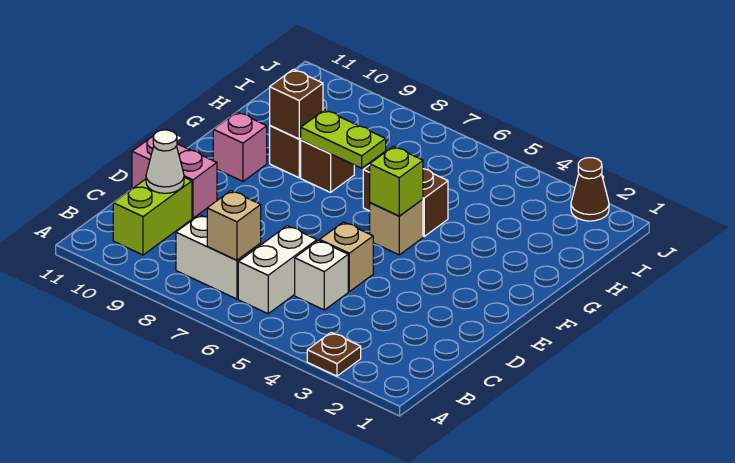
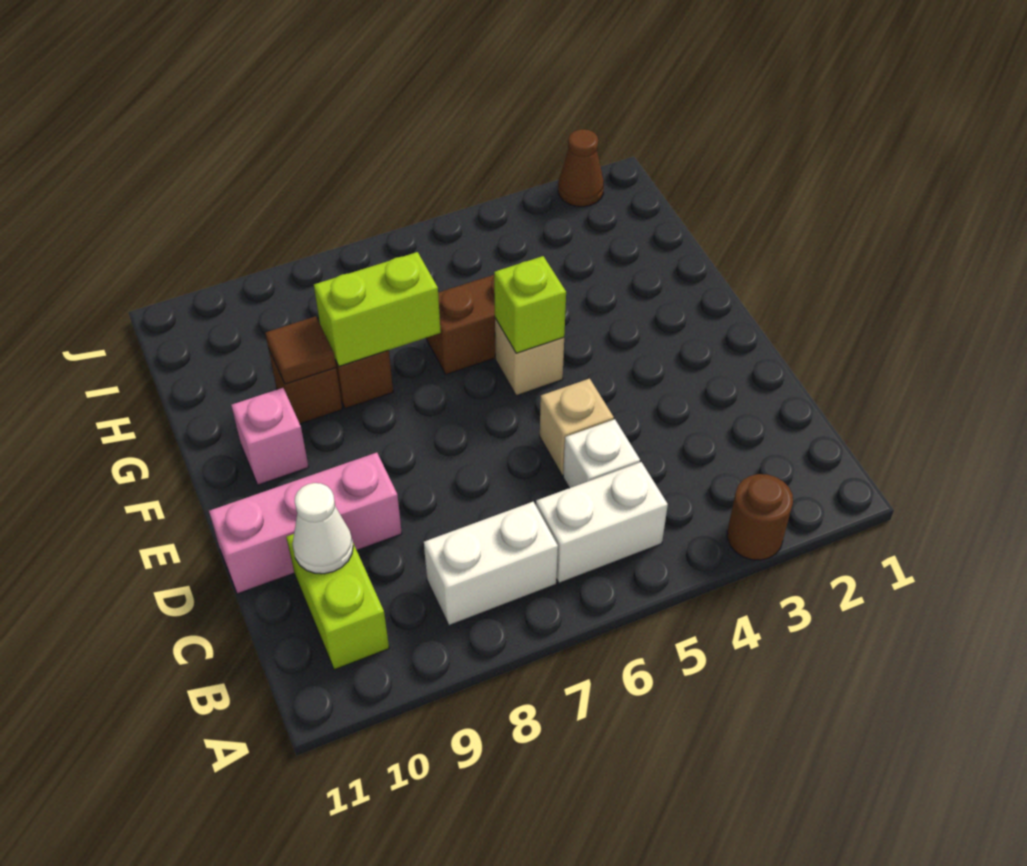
brown 1x1 plate [307,333,361,376] -> brown 1x1 round brick [727,474,793,560]
white 1x2 brick [238,226,317,314] -> white 1x2 brick turned to [536,462,668,583]
tan 1x1 brick [207,191,261,260] -> none
pink 1x2 brick [132,136,217,218] -> pink 1x3 brick [209,453,402,594]
lime 1x2 plate [301,110,386,168] -> lime 1x2 brick [314,252,441,366]
brown 1x1 brick [270,69,323,139] -> brown 1x1 tile [265,316,336,384]

